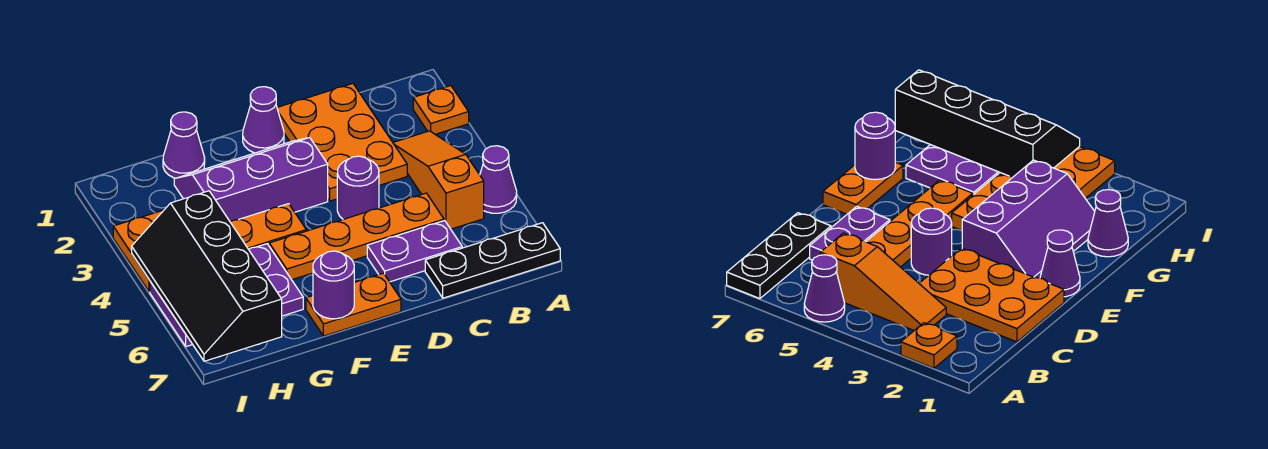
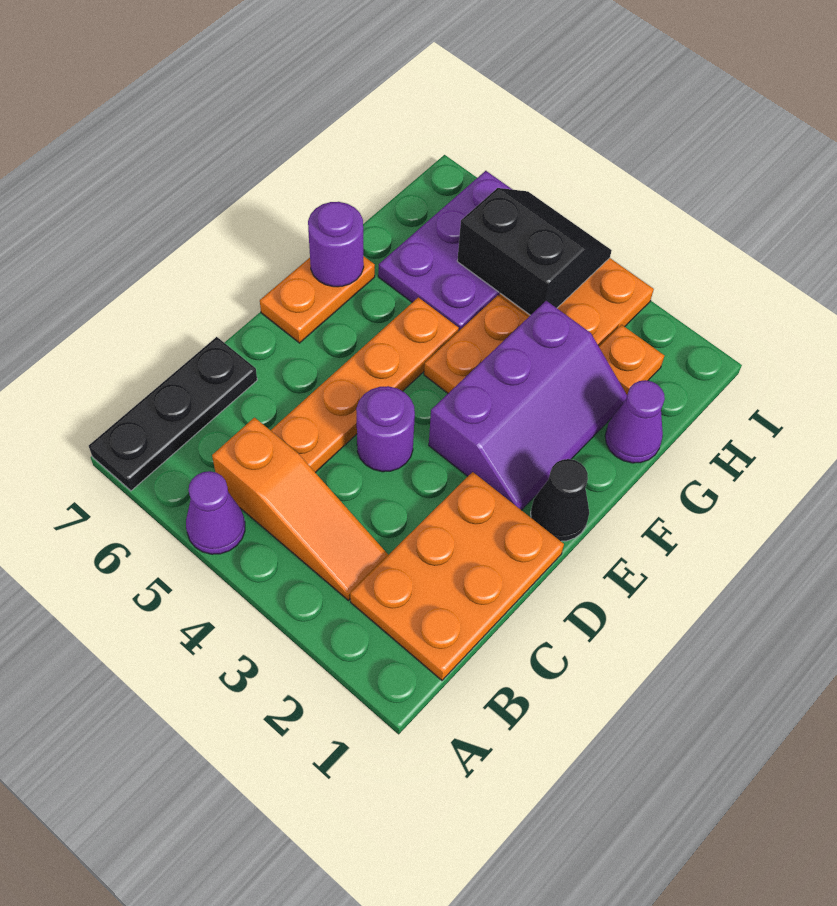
orange 1x1 plate [413,86,469,134] -> orange 1x1 plate moved to [599,325,664,395]
orange 2x3 plate [277,84,407,201] -> orange 2x3 plate turned to [350,472,564,680]
purple 1x2 plate [367,221,462,282] -> none
purple 1x1 cone [243,87,284,153] -> black 1x1 cone [531,459,589,541]
black 2x4 slope [132,191,282,361] -> black 2x2 slope [457,188,612,315]

